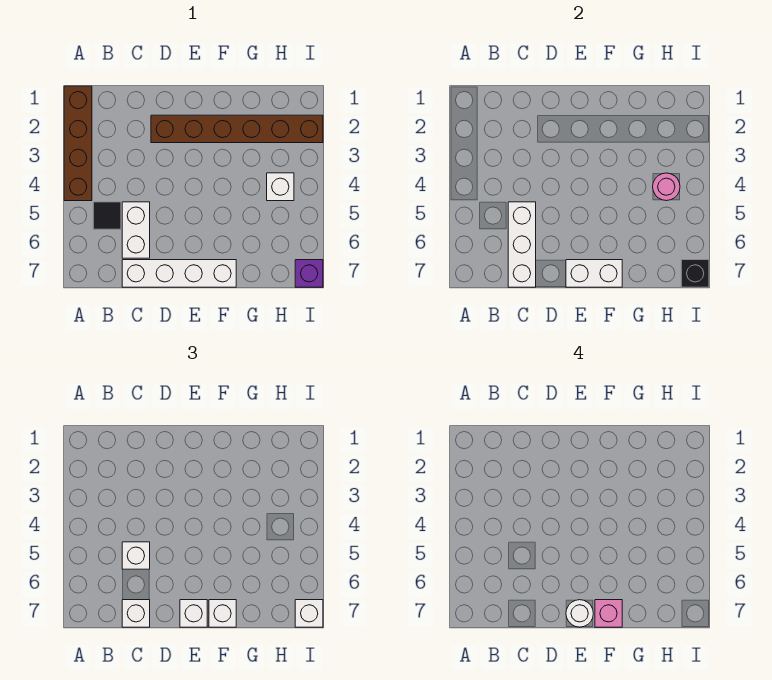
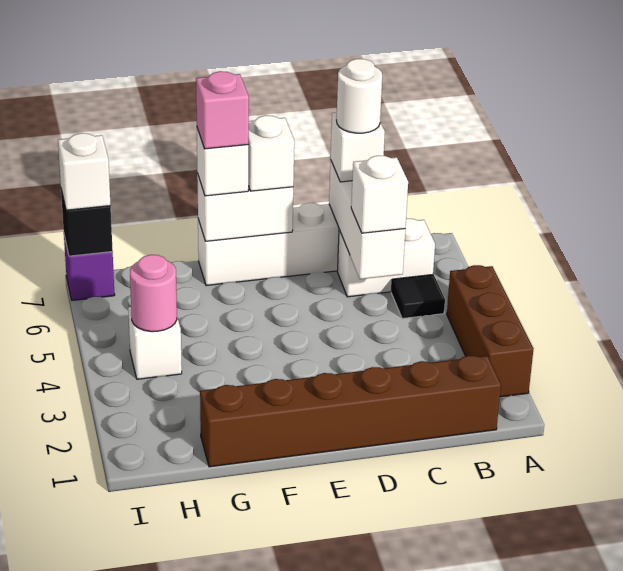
brown 1x4 brick [64,86,92,201] -> brown 1x3 brick [447,265,533,397]
white 1x2 brick [122,202,150,258] -> white 1x2 brick turned to [338,218,435,297]
brown 1x6 brick [151,115,323,143] -> brown 1x6 brick moved to [200,356,501,467]
white 1x1 round brick [566,600,593,627] -> white 1x1 round brick moved to [337,59,382,133]

